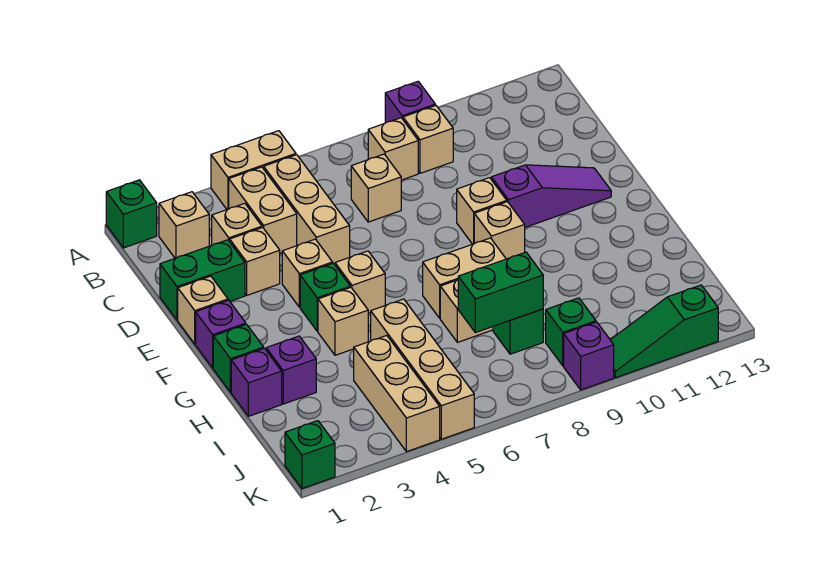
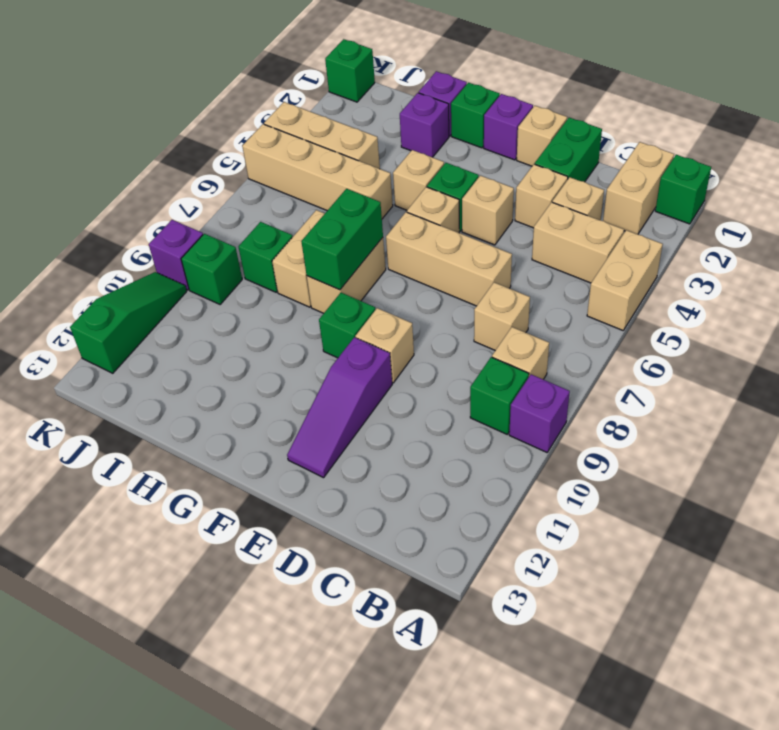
tan 1x1 brick [159,192,209,258] -> tan 1x2 brick [603,142,674,234]
tan 1x3 brick [264,155,350,265] -> tan 1x3 brick moved to [386,212,512,306]
tan 1x1 brick [403,105,453,173] -> green 1x1 brick [470,357,529,434]
tan 1x1 brick [474,202,525,259] -> green 1x1 brick [319,293,376,358]
green 1x2 brick [458,252,543,332] -> green 1x2 brick moved to [301,189,383,290]

